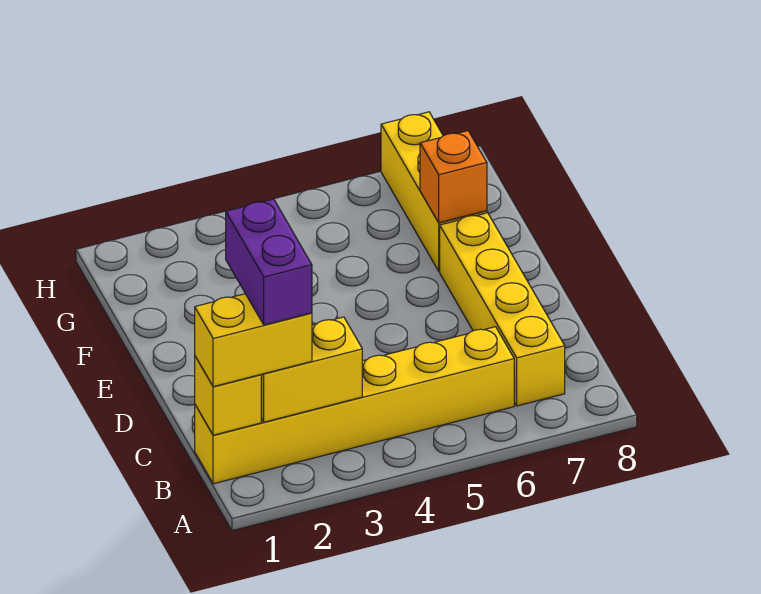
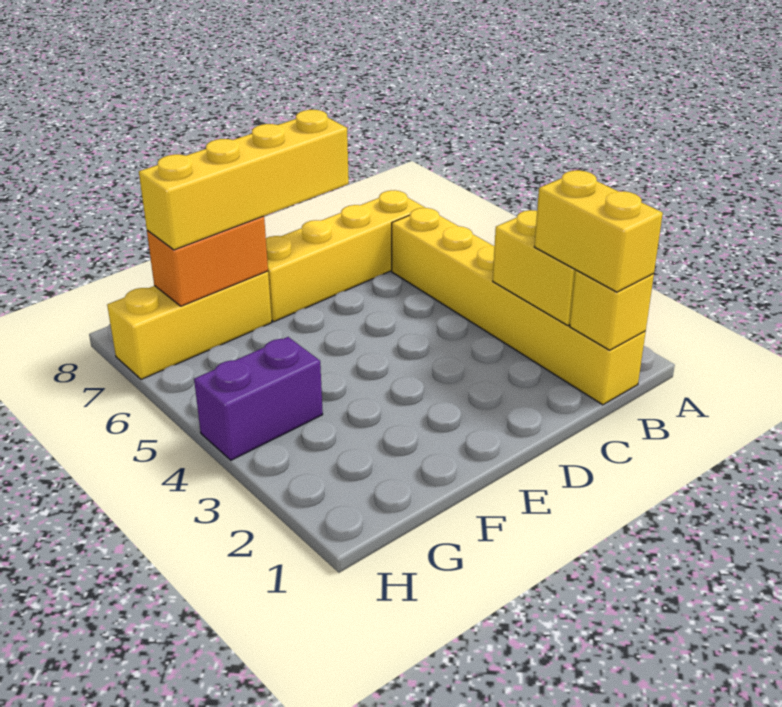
purple 1x2 brick [226,199,312,325] -> purple 1x2 brick moved to [194,337,323,460]
none -> yellow 1x4 brick [139,110,349,250]
orange 1x1 brick [420,131,487,223] -> orange 1x2 brick [147,216,268,306]

